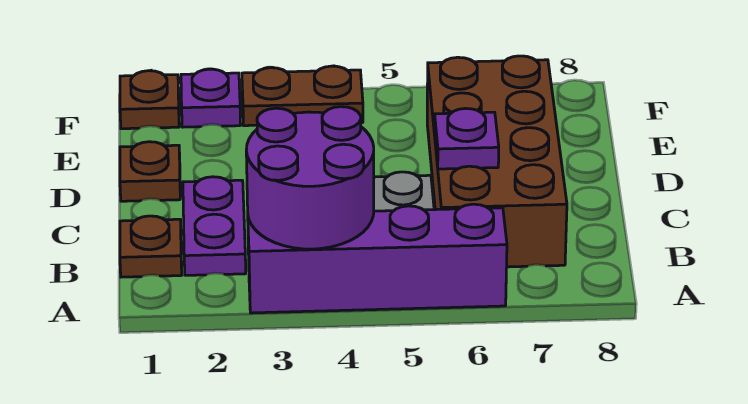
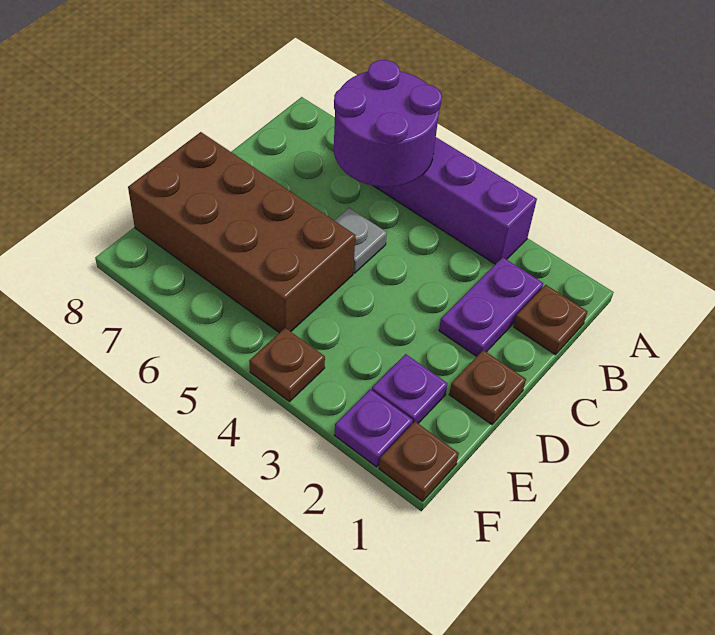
purple 2x2 round brick [246,107,374,249] -> purple 2x2 round brick moved to [334,60,442,187]
brown 2x4 brick [427,56,567,267] -> brown 2x4 brick turned to [128,132,356,333]
purple 1x1 plate [434,108,499,169] -> purple 1x1 plate moved to [372,354,448,424]
brown 1x2 plate [242,66,363,126] -> brown 1x1 plate [249,328,325,402]

